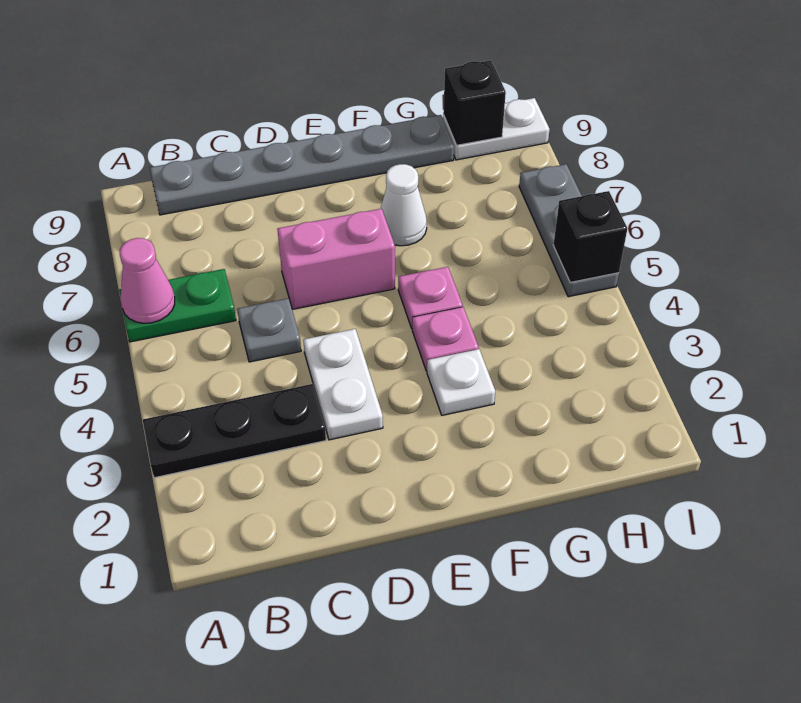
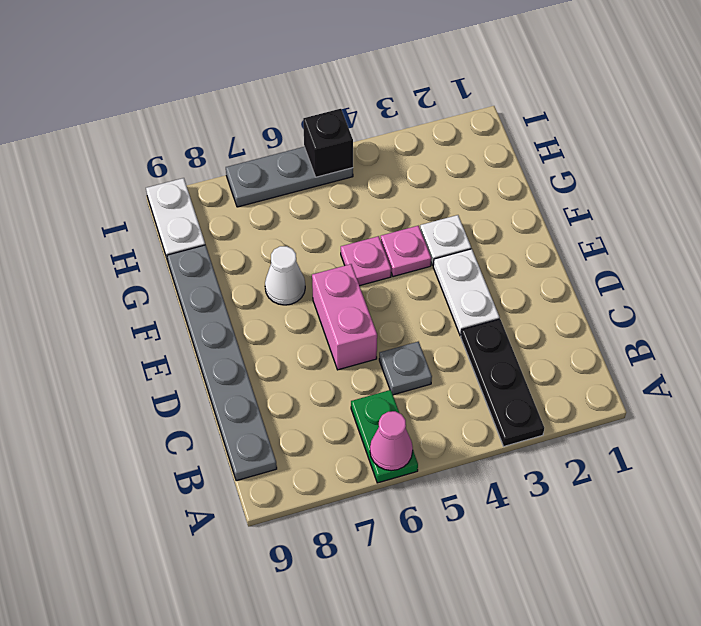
white 1x2 plate [303,329,383,440] -> white 1x2 plate turned to [433,249,500,336]
black 1x1 brick [443,60,506,145] -> none

